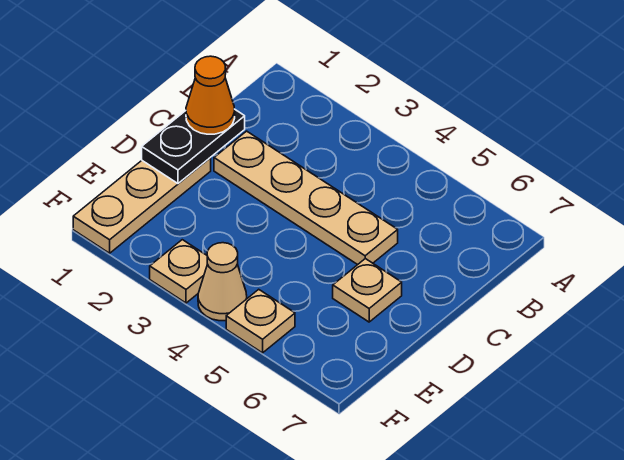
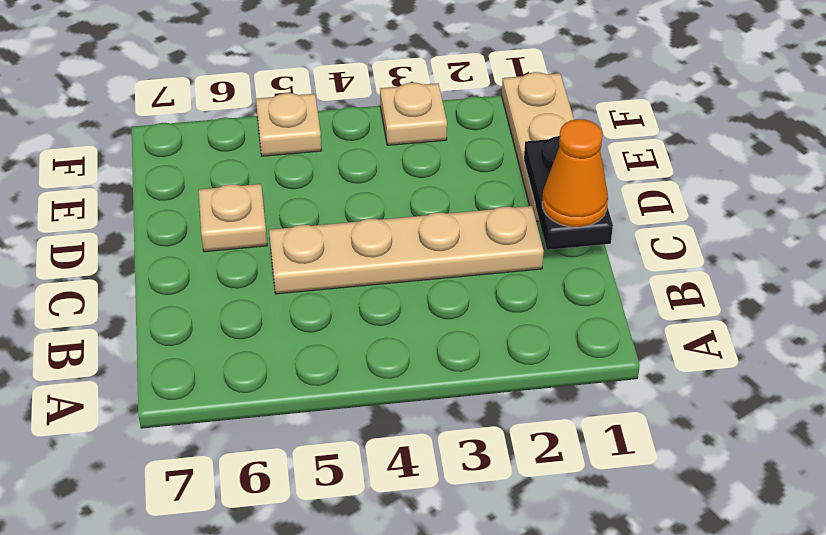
tan 1x1 cone [198,243,247,321] -> none

